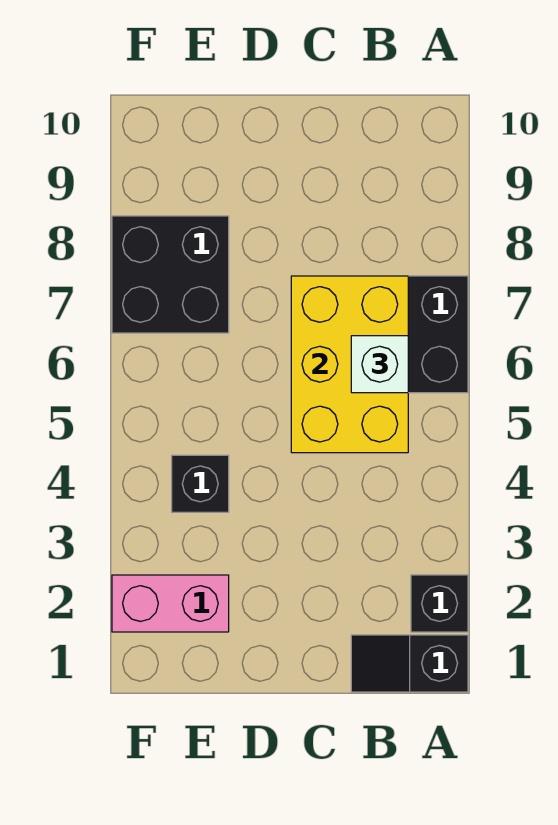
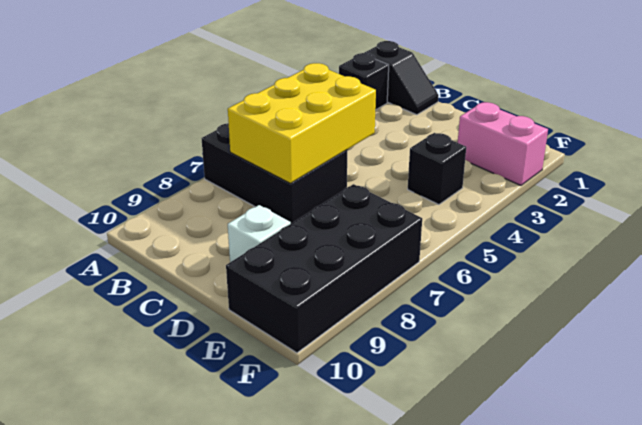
white 1x1 brick [351,336,408,393] -> white 1x1 brick moved to [228,205,291,262]
black 2x2 brick [112,216,229,333] -> black 2x4 brick [226,184,422,353]

